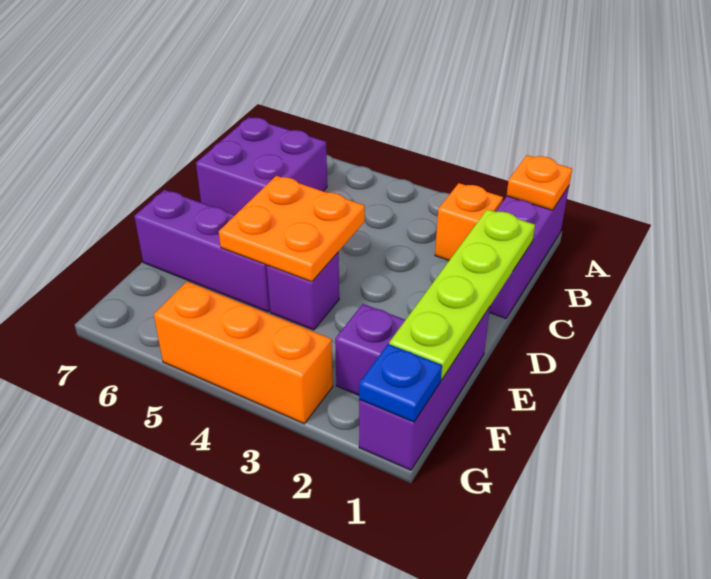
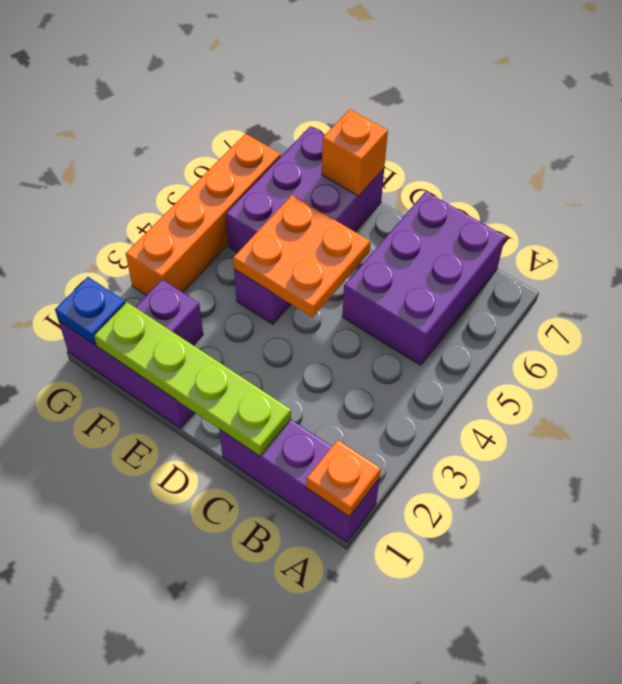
orange 1x1 brick [435,183,503,260] -> orange 1x1 brick moved to [322,109,388,196]
purple 2x2 brick [196,117,327,215] -> purple 2x3 brick [342,191,505,365]
purple 1x3 brick [134,190,270,312] -> purple 2x3 brick [226,126,384,253]
orange 1x3 brick [154,282,333,424] -> orange 1x4 brick [126,134,281,295]

